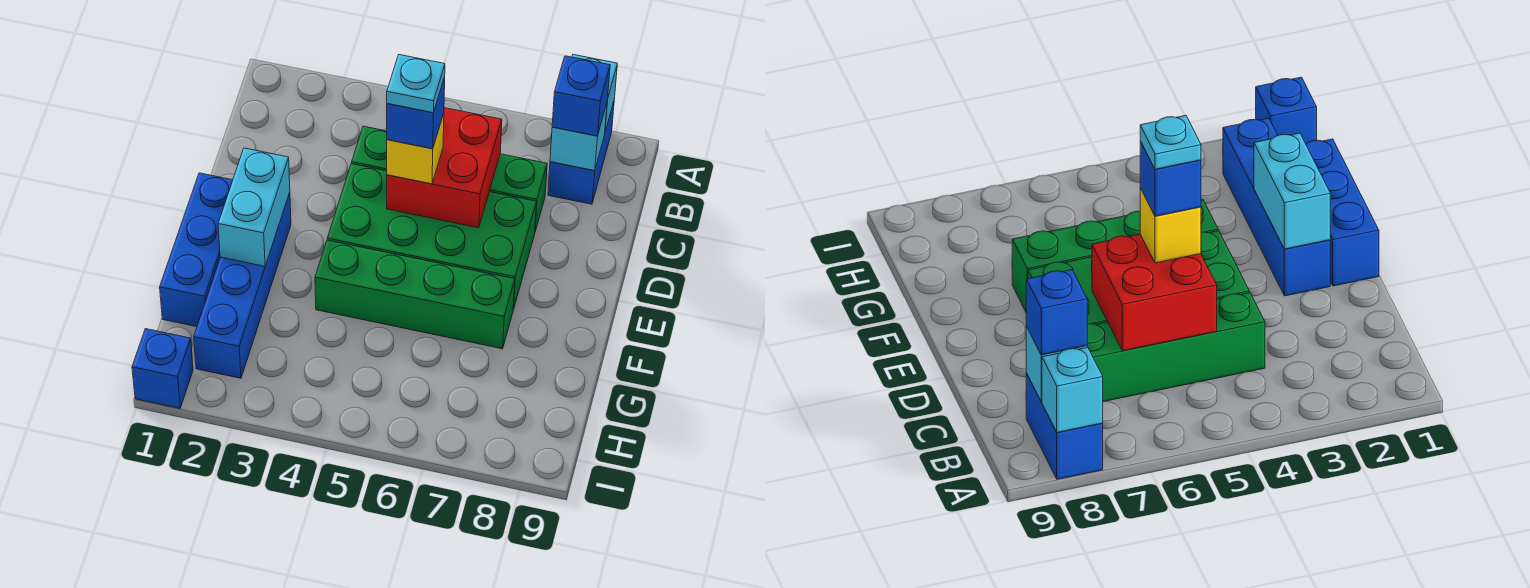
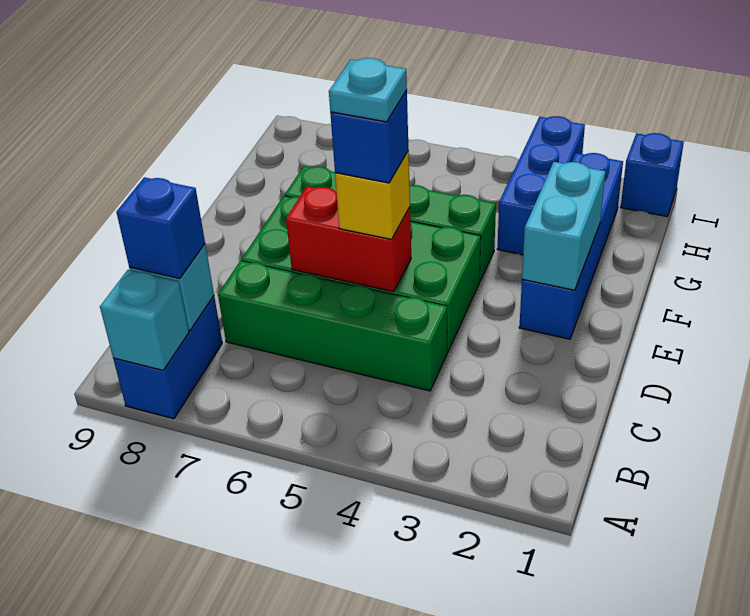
red 2x2 brick [387,108,502,228] -> red 1x2 brick [286,186,411,292]
blue 1x3 brick [160,173,233,327] -> blue 1x3 brick moved to [497,116,585,255]

